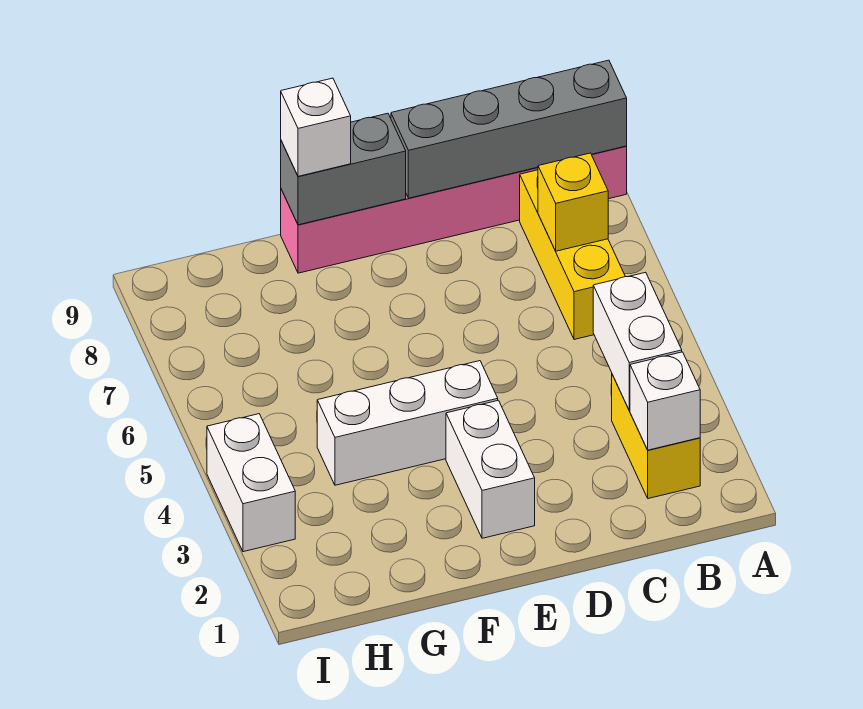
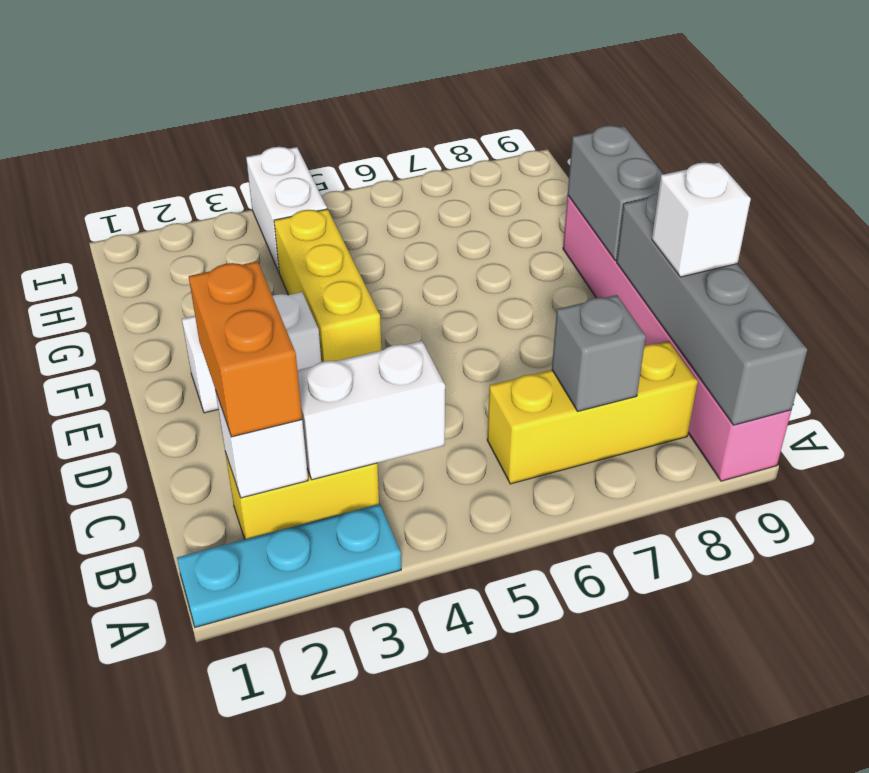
none -> cyan 1x3 plate [177,504,401,627]
none -> orange 1x2 brick [189,261,302,437]
yellow 1x1 brick [538,153,608,251] -> grey 1x1 brick [552,295,646,411]
white 1x3 brick [317,361,498,485] -> yellow 1x3 brick [274,209,381,362]
white 1x1 brick [281,78,351,176] -> white 1x1 brick moved to [652,163,751,277]
white 1x2 brick [207,414,295,552] -> white 1x2 brick turned to [246,147,327,272]

